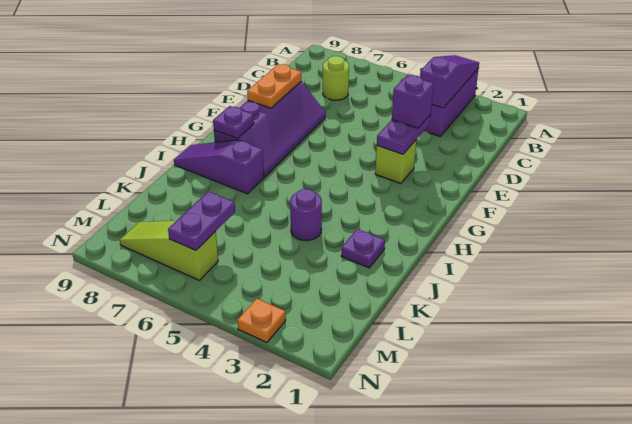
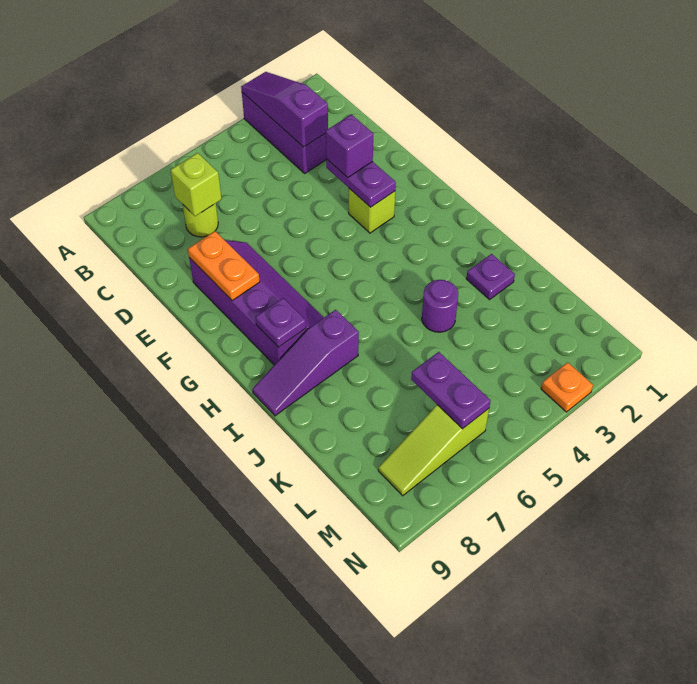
none -> lime 1x1 brick [171,153,221,216]

